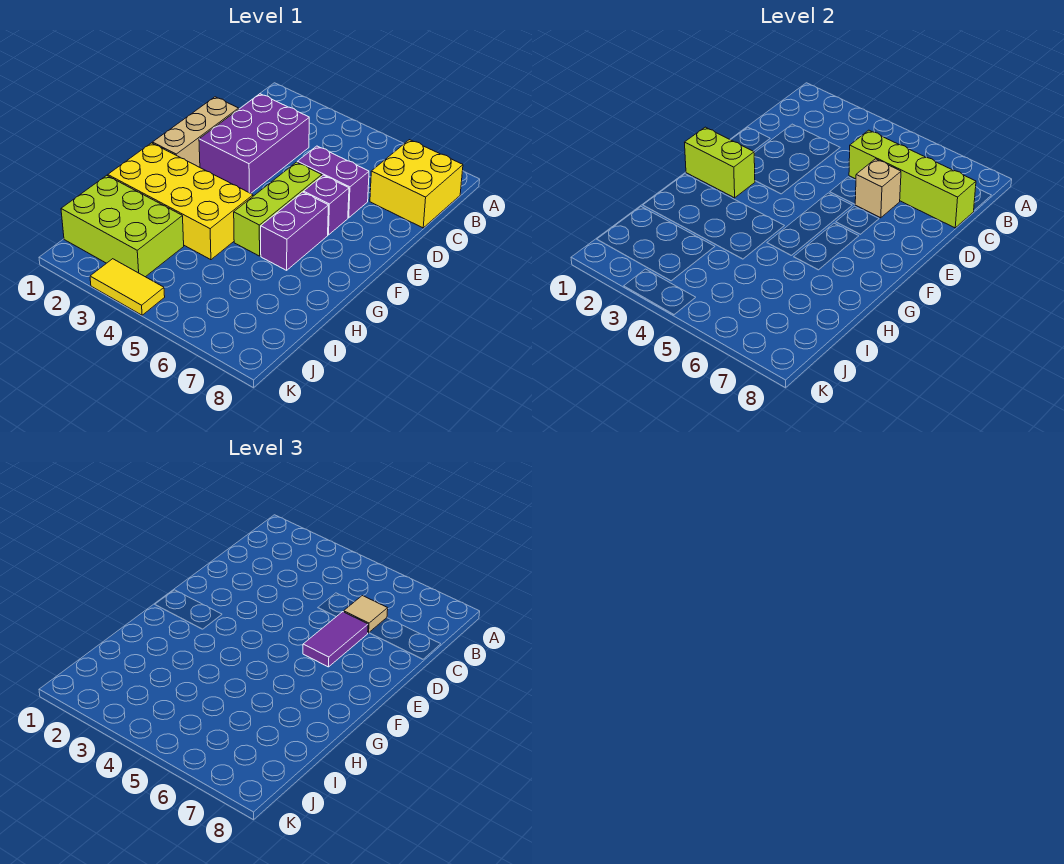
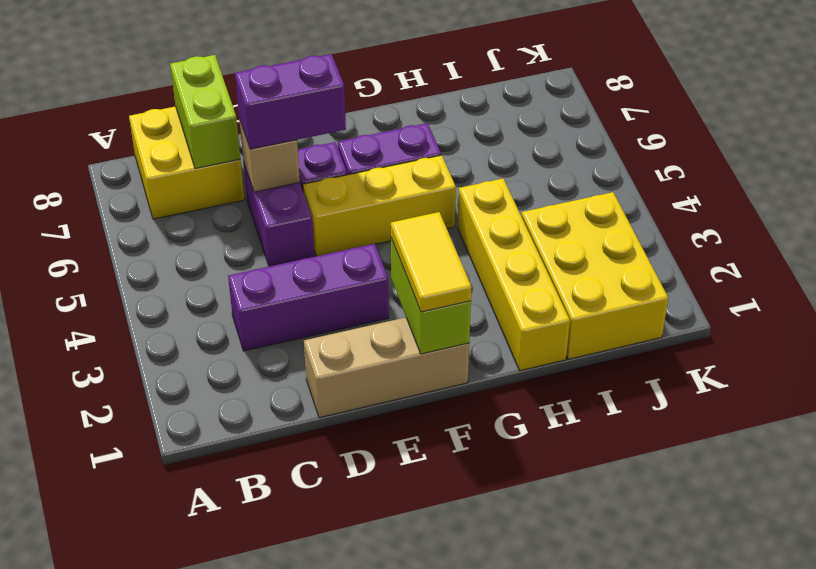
purple 2x3 brick [199,94,309,193] -> purple 1x3 brick [228,244,389,351]
lime 1x4 brick [849,130,976,228] -> lime 1x2 brick [170,55,240,168]
tan 1x1 tile [343,596,388,633] -> none
purple 1x2 tile [303,612,368,667] -> purple 1x2 brick [235,54,346,149]
lime 1x3 brick [234,162,322,256] -> yellow 1x3 brick [303,155,456,256]
yellow 2x4 brick [108,143,253,260] -> yellow 1x4 brick [458,179,570,371]
lime 2x3 brick [61,175,184,277] -> yellow 2x3 brick [521,192,668,359]
yellow 1x2 tile [90,259,165,315] -> yellow 1x2 tile moved to [391,212,472,312]

